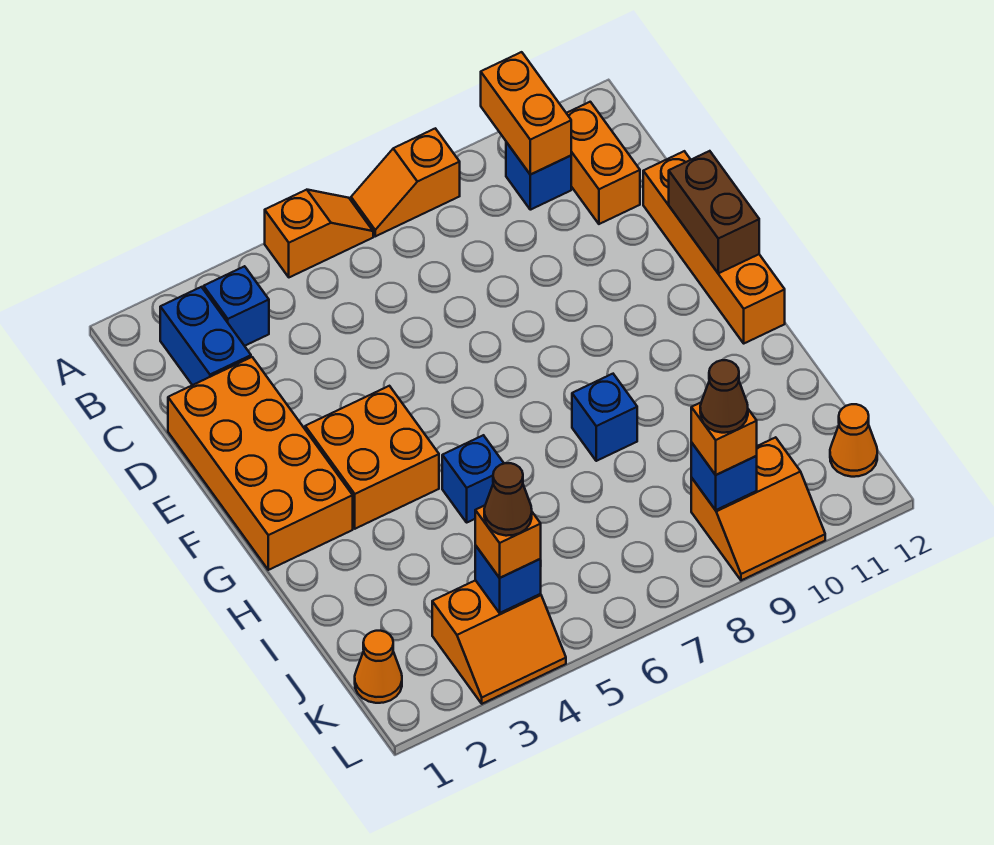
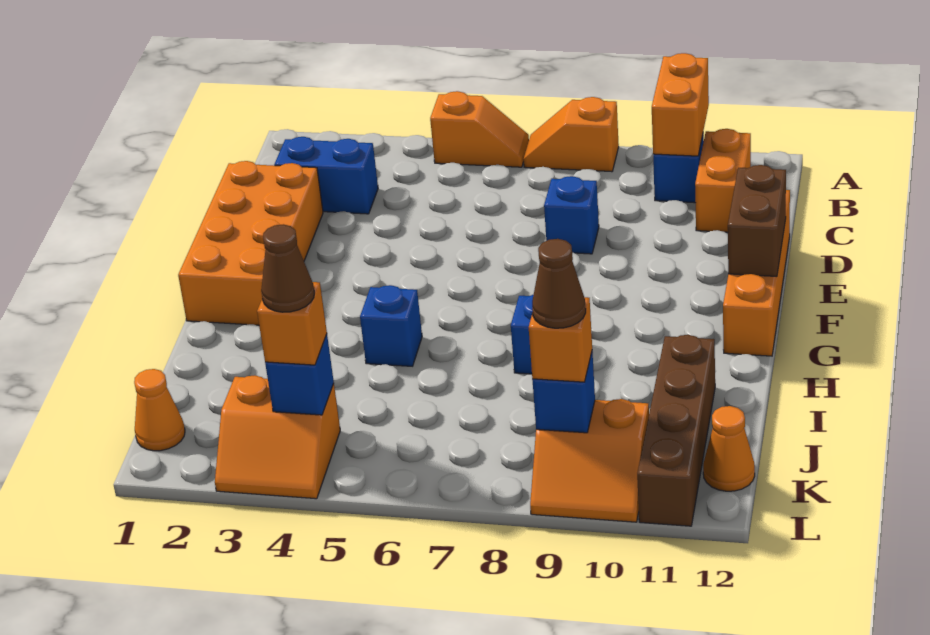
blue 1x2 brick [160,287,251,385] -> blue 1x2 brick turned to [274,137,378,214]
blue 1x1 brick [204,266,269,346] -> blue 1x1 brick moved to [544,176,599,254]
orange 2x2 brick [305,386,439,529] -> none
none -> brown 1x4 brick [637,335,715,526]

